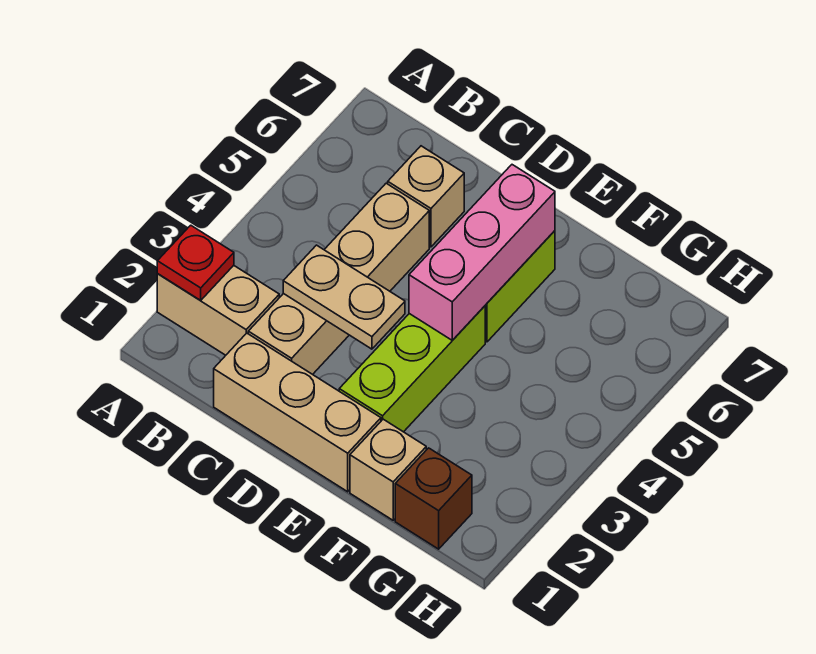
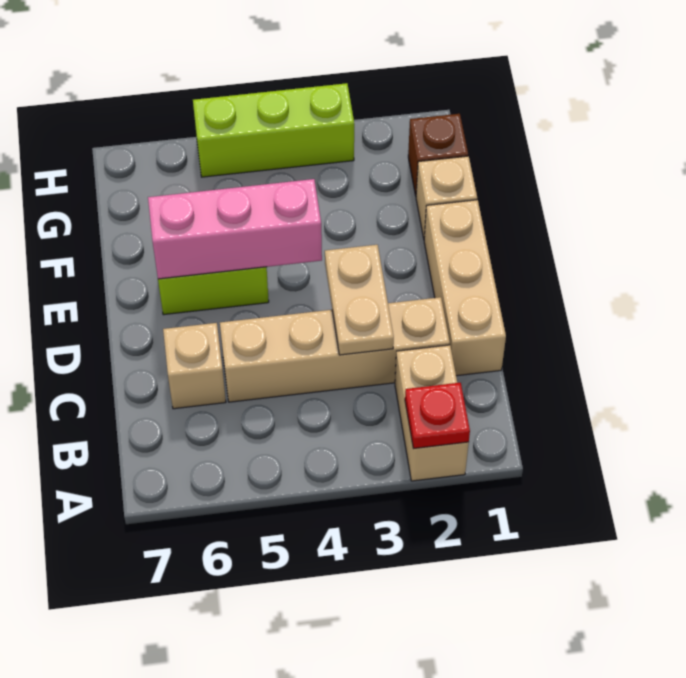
lime 1x3 brick [339,306,485,432] -> lime 1x3 brick moved to [193,83,354,177]

